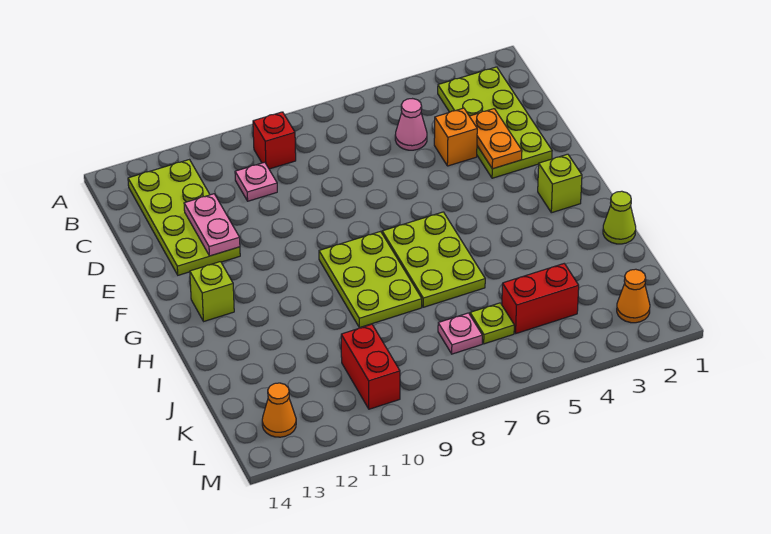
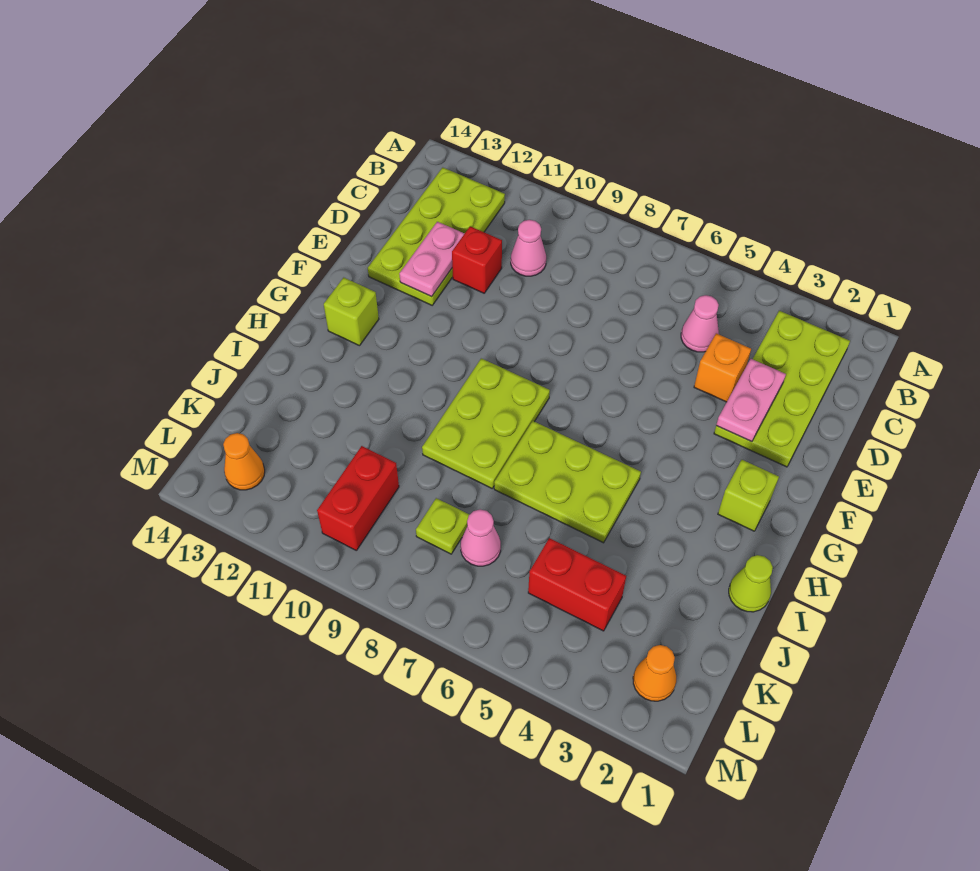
red 1x1 brick [253,112,296,169] -> red 1x1 brick moved to [452,226,502,293]
pink 1x1 plate [235,162,277,201] -> pink 1x1 cone [511,220,546,276]
orange 1x2 plate [470,109,522,169] -> pink 1x2 plate [716,359,786,442]
lime 2x3 plate [382,212,485,307] -> lime 2x3 plate turned to [494,421,641,543]
lime 1x1 plate [470,303,514,344] -> lime 1x1 plate moved to [416,498,469,554]
pink 1x1 plate [438,313,482,354] -> pink 1x1 cone [460,509,501,566]

